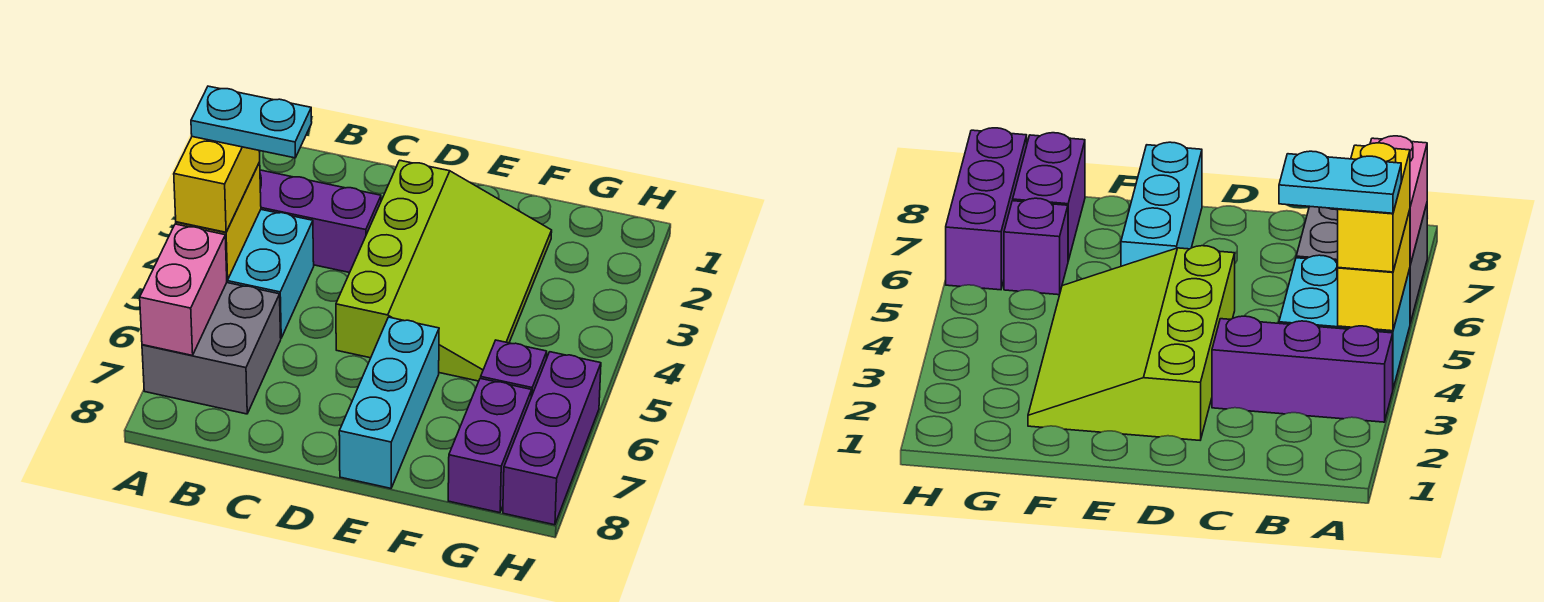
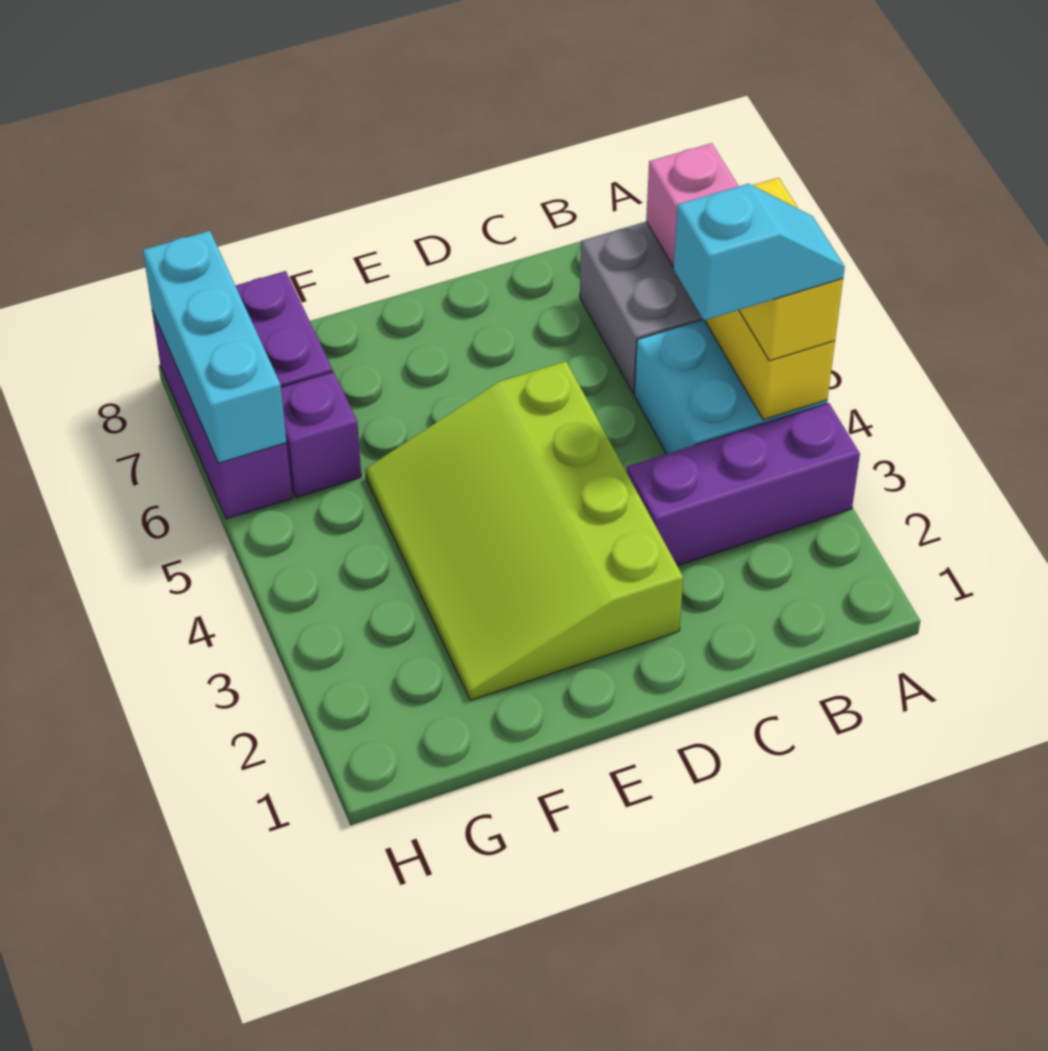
cyan 1x2 plate [191,86,312,158] -> cyan 1x2 slope [674,184,845,320]
cyan 1x3 brick [339,317,439,488] -> cyan 1x3 brick moved to [143,231,287,463]

